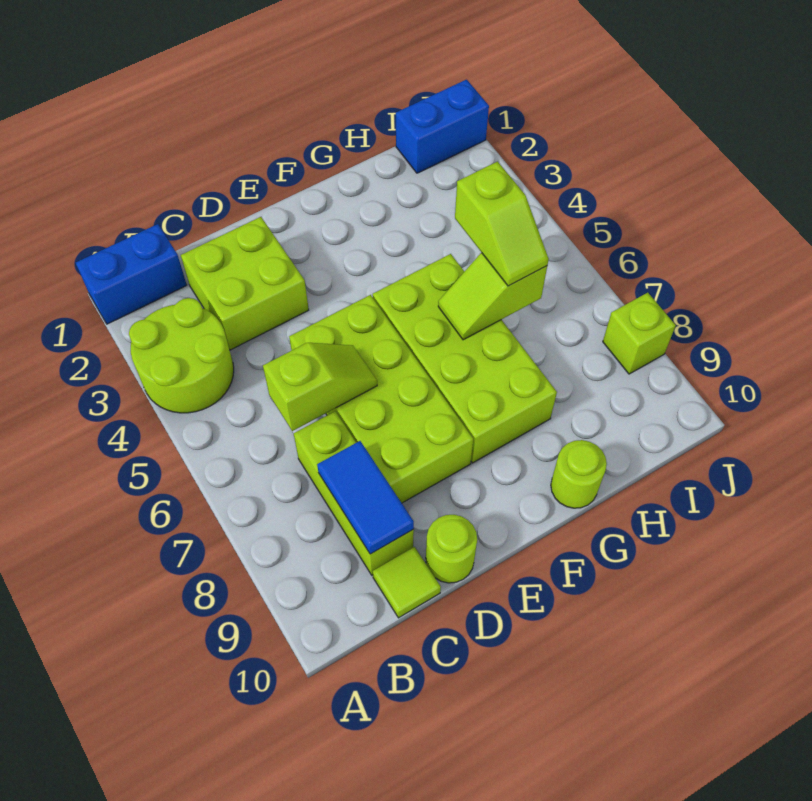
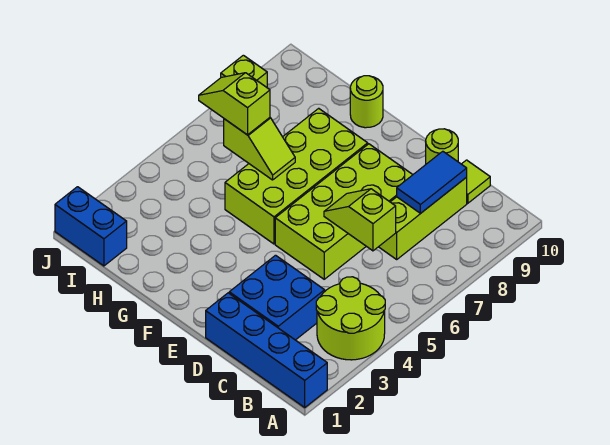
blue 1x2 brick [76,224,187,324] -> blue 1x4 brick [206,293,327,407]
lime 2x2 brick [181,217,309,350] -> blue 2x2 brick [229,255,325,340]
lime 1x2 slope [455,162,549,286] -> lime 1x2 slope turned to [199,73,270,135]

